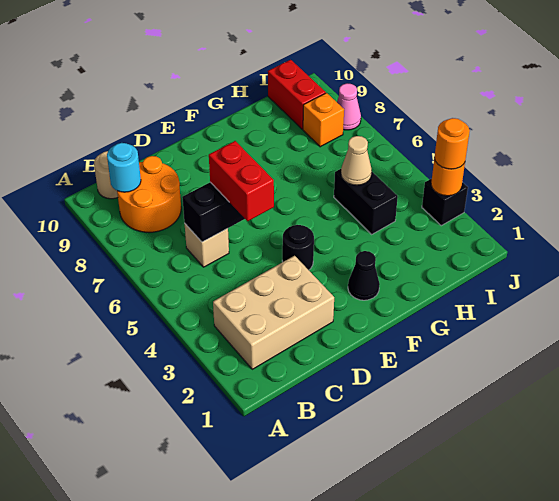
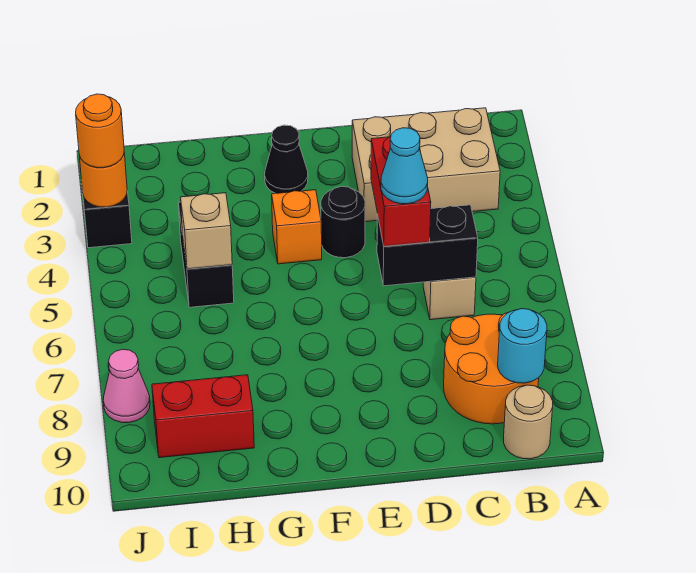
none -> cyan 1x1 cone [381,128,428,204]
tan 1x1 cone [341,136,372,185] -> tan 1x1 brick [181,193,232,269]
orange 1x1 brick [303,93,344,147] -> orange 1x1 brick moved to [272,190,322,264]
red 1x2 brick [268,60,326,129] -> red 1x2 brick turned to [152,375,254,458]

